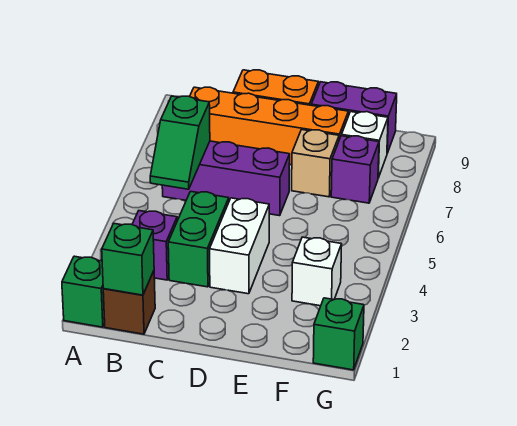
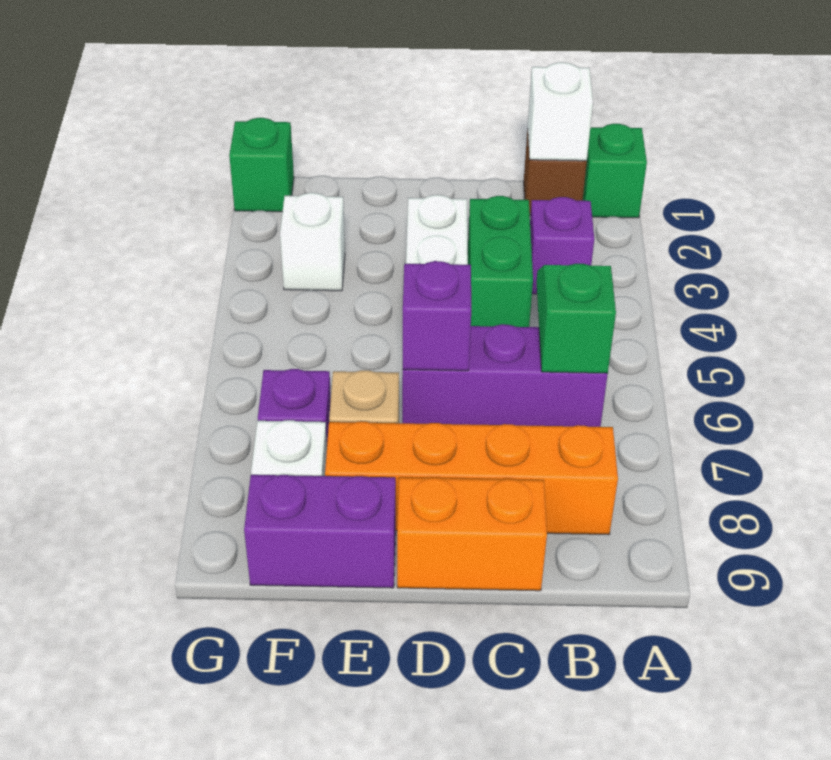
green 1x1 brick [102,224,154,295] -> white 1x1 brick [528,62,593,161]
none -> purple 1x1 brick [403,261,471,371]

